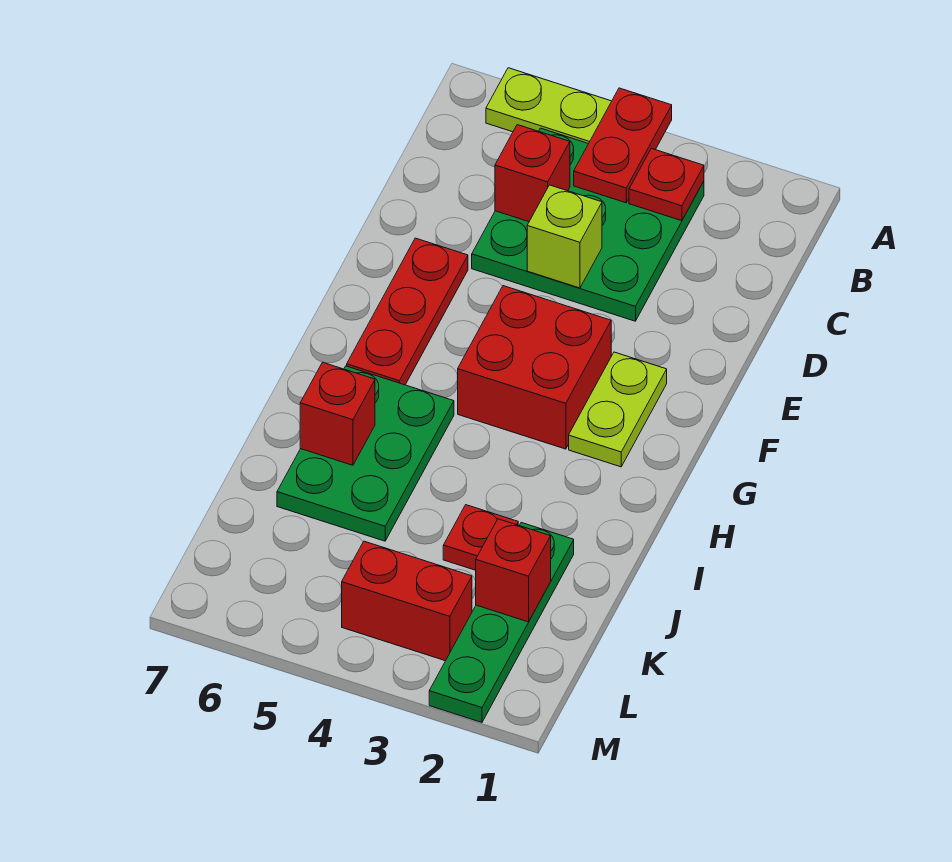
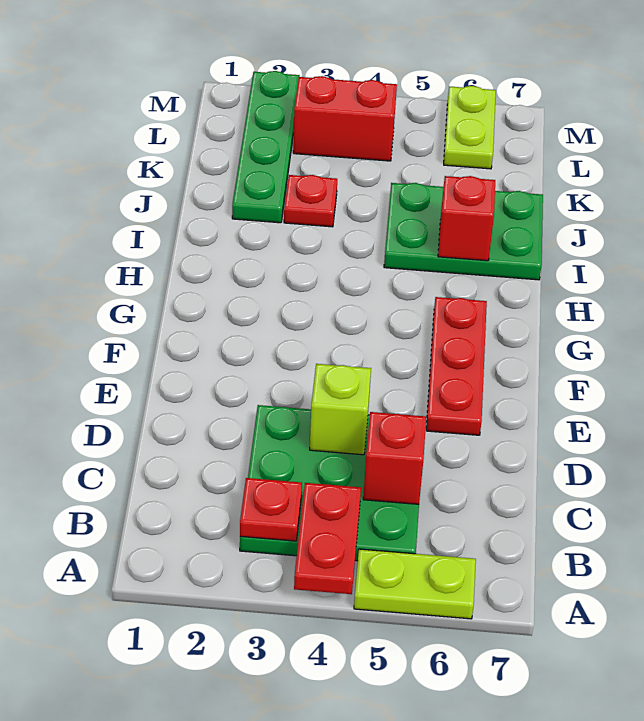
lime 1x2 plate [569,352,667,467] -> lime 1x2 plate moved to [444,86,496,169]
red 2x2 brick [458,286,611,449] -> none
green 2x3 plate [277,366,454,541] -> green 2x3 plate turned to [384,183,543,280]
red 1x1 brick [476,519,551,622] -> none

